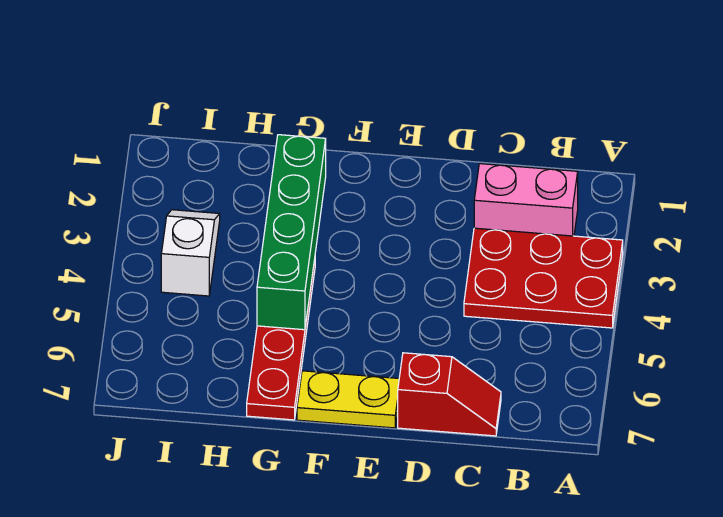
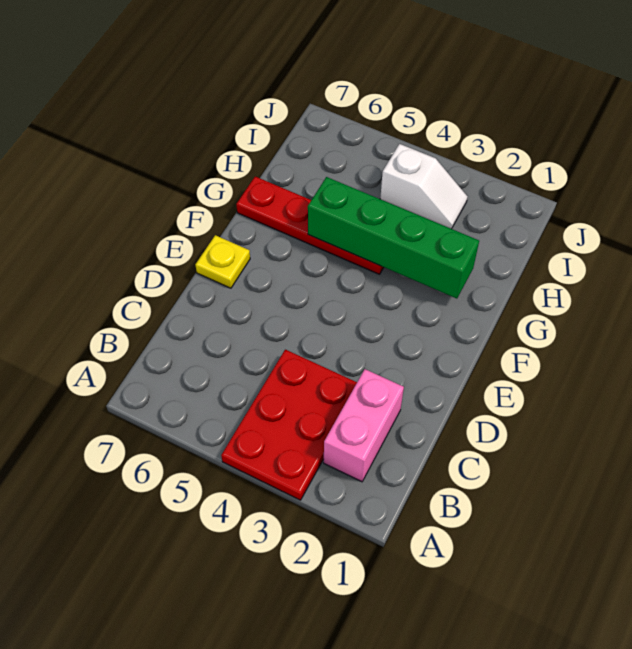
red 1x2 slope [398,353,501,436] -> none
yellow 1x2 plate [297,371,399,428] -> yellow 1x1 plate [196,235,250,288]

